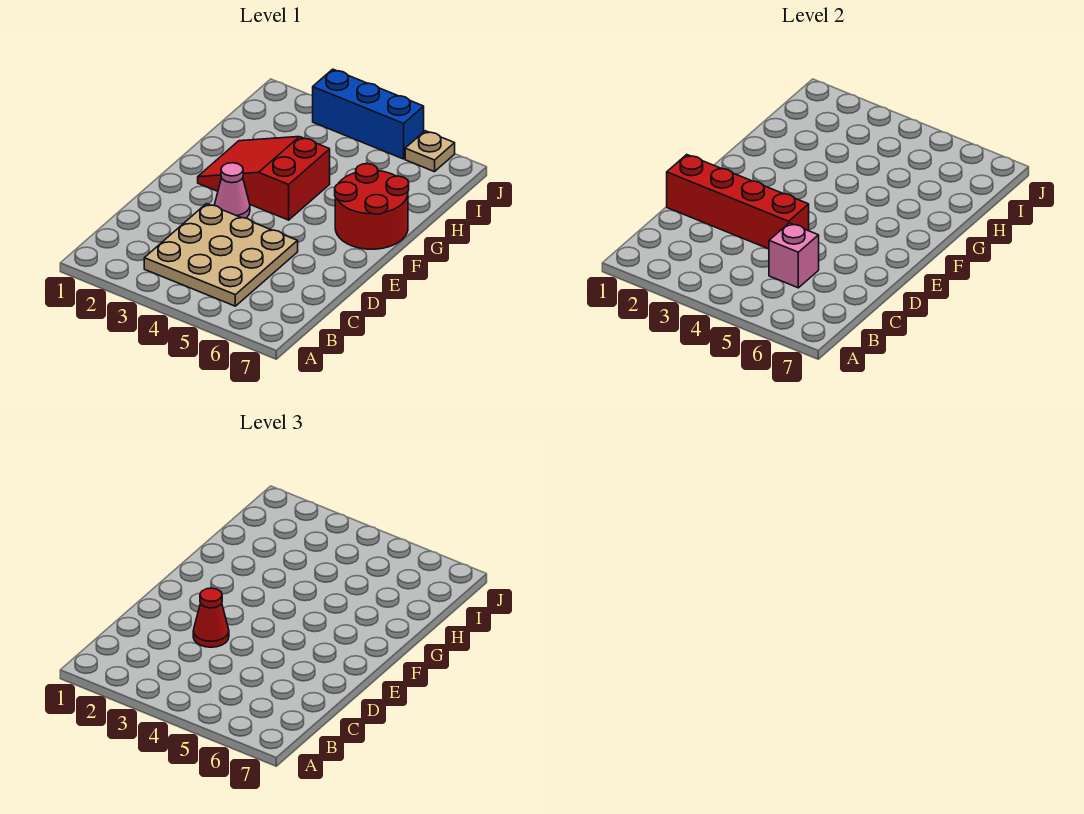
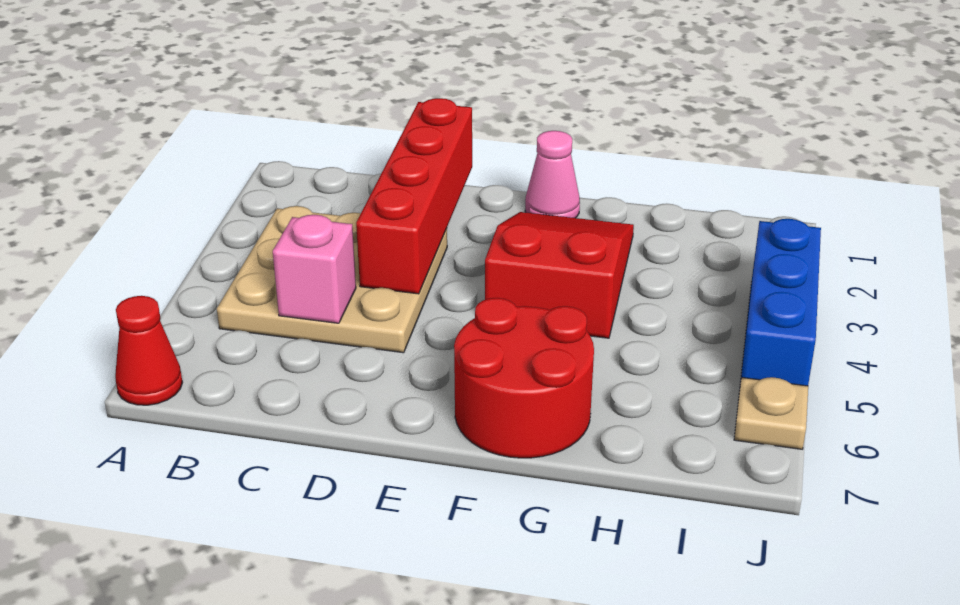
red 1x1 cone [193,588,229,647] -> red 1x1 cone moved to [115,296,182,405]
pink 1x1 cone [214,163,250,218] -> pink 1x1 cone moved to [525,131,580,218]

